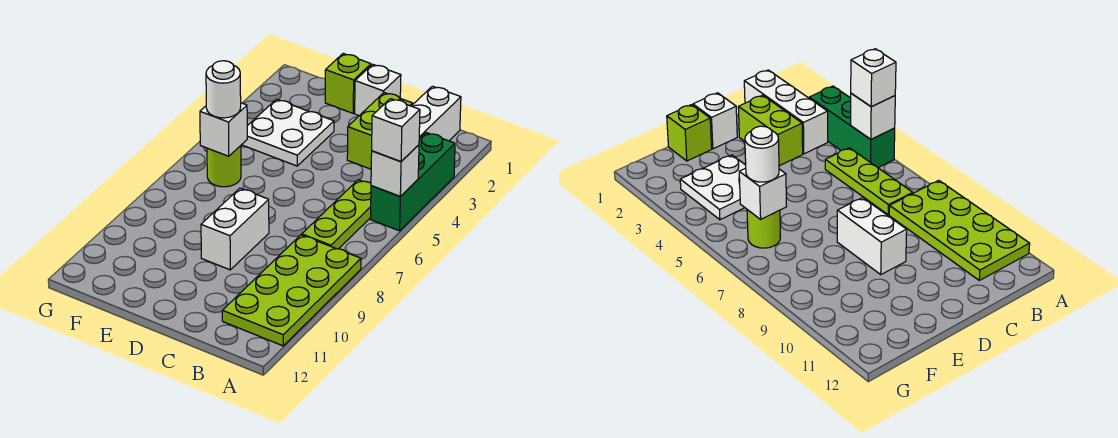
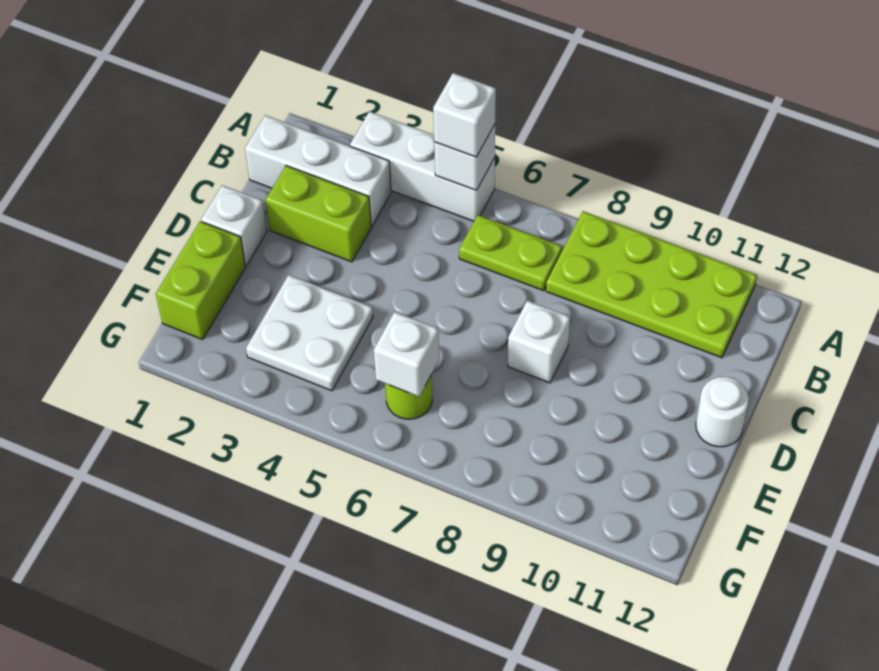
green 1x3 brick [370,133,455,231] -> white 1x3 brick [350,111,495,221]
lime 1x3 plate [302,180,371,249] -> lime 1x2 plate [459,215,562,291]
white 1x2 brick [201,188,269,270] -> white 1x1 brick [508,301,570,383]
lime 1x1 brick [325,54,371,113] -> lime 1x2 brick [156,221,246,339]
white 1x1 round brick [206,61,241,118] -> white 1x1 round brick moved to [696,377,749,447]

